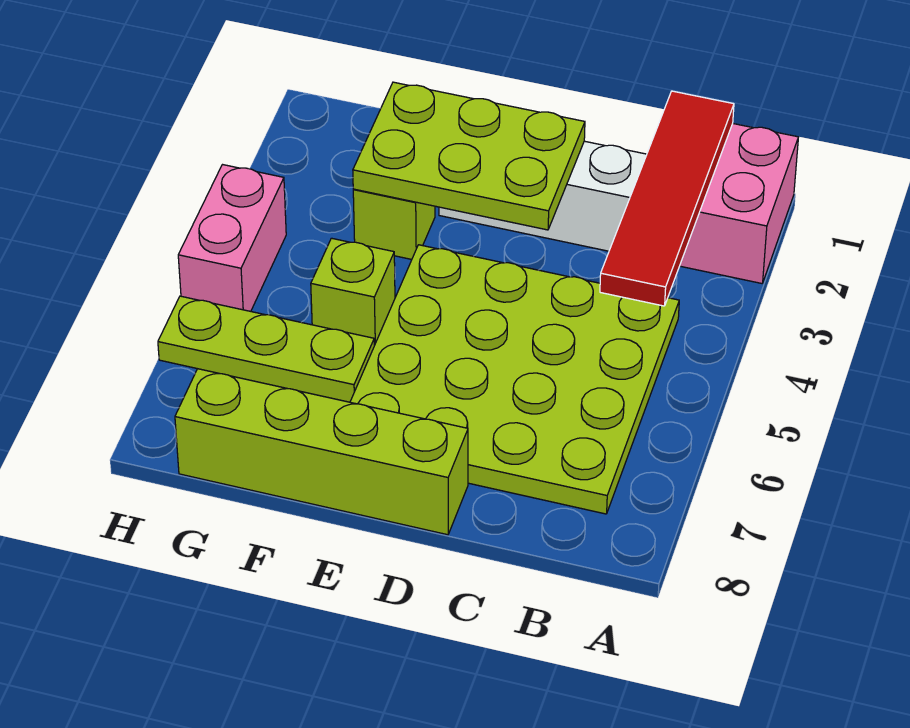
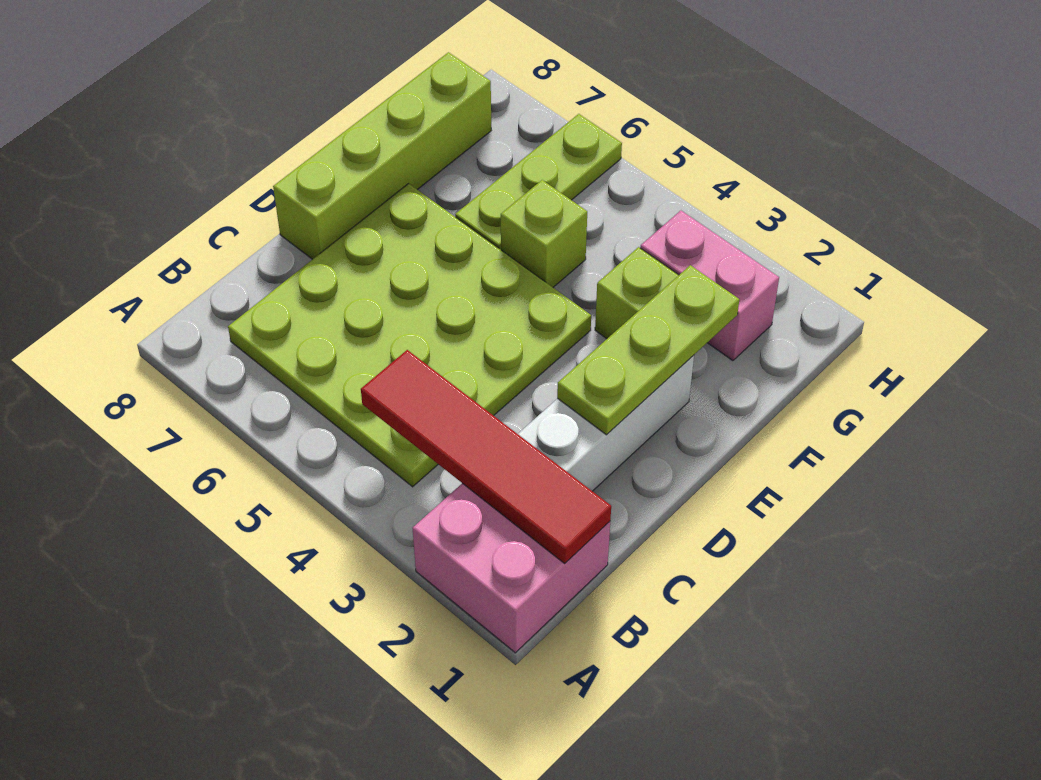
lime 2x3 plate [353,82,585,230] -> lime 1x3 plate [557,265,739,435]
pink 1x2 brick [178,165,286,311] -> pink 1x2 brick moved to [640,211,779,361]

